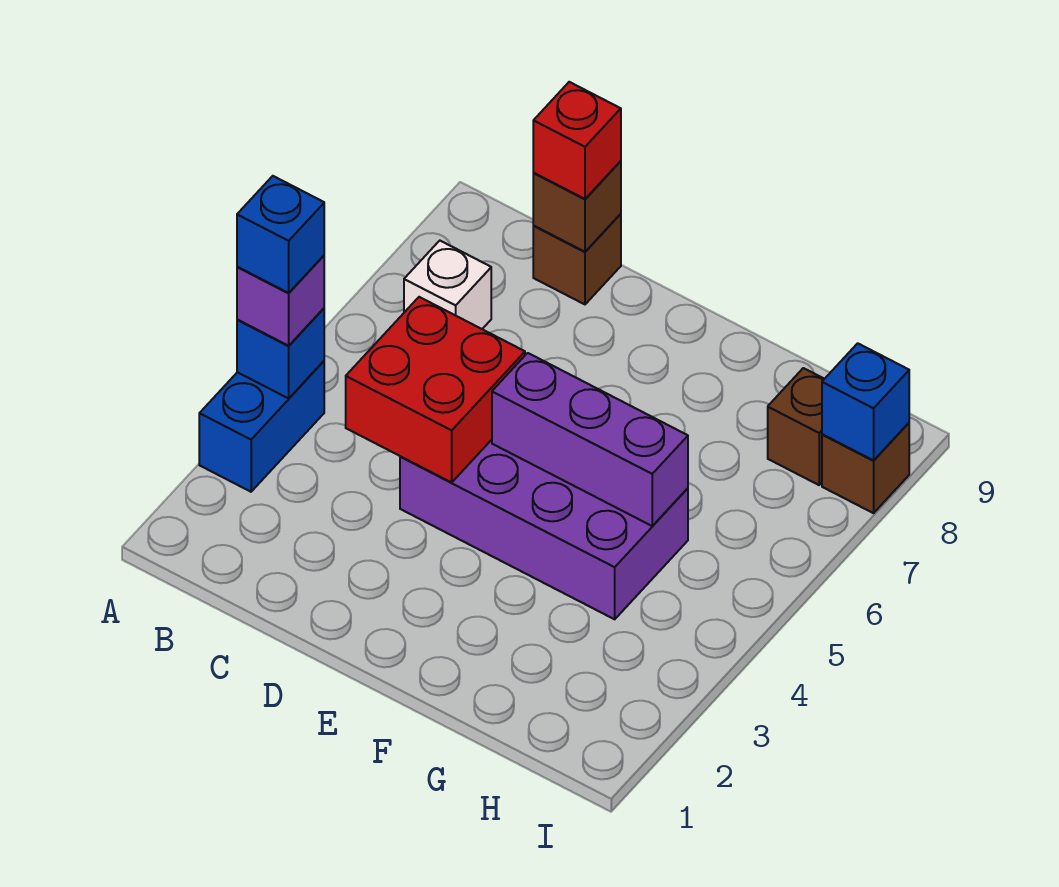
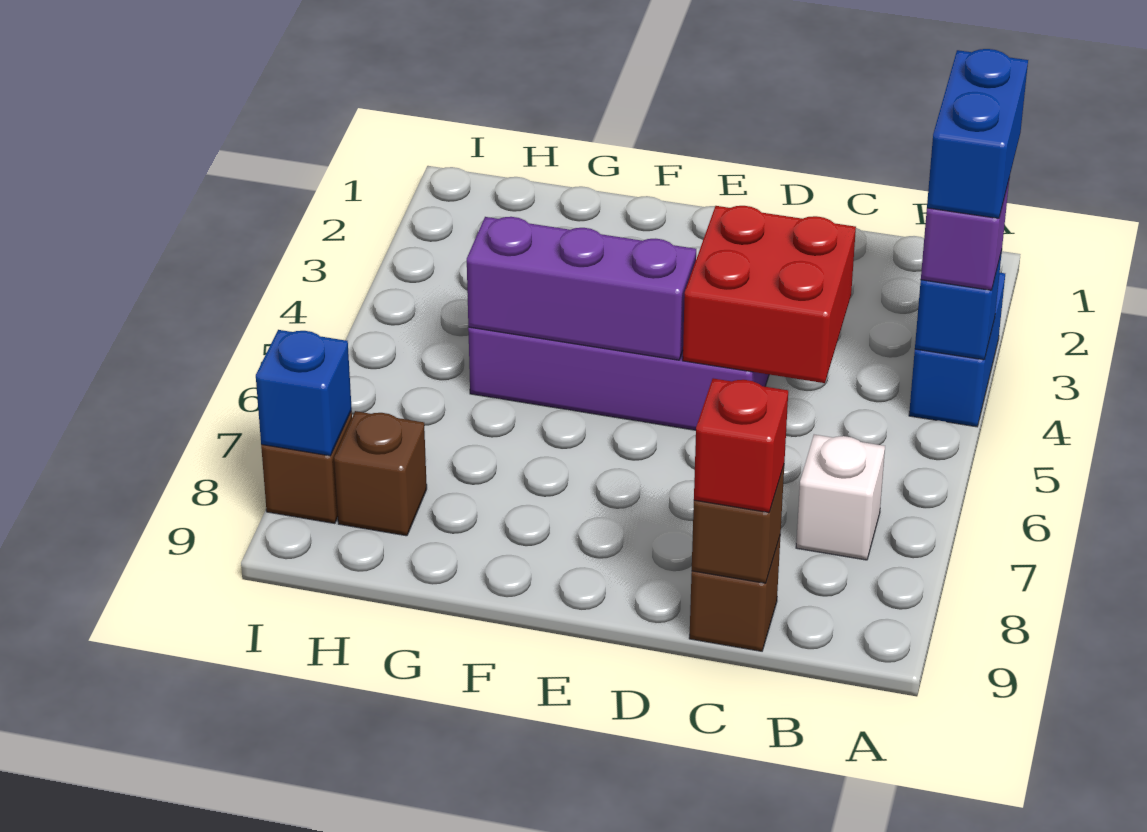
blue 1x1 brick [237,176,324,293] -> blue 1x2 brick [927,49,1028,218]

